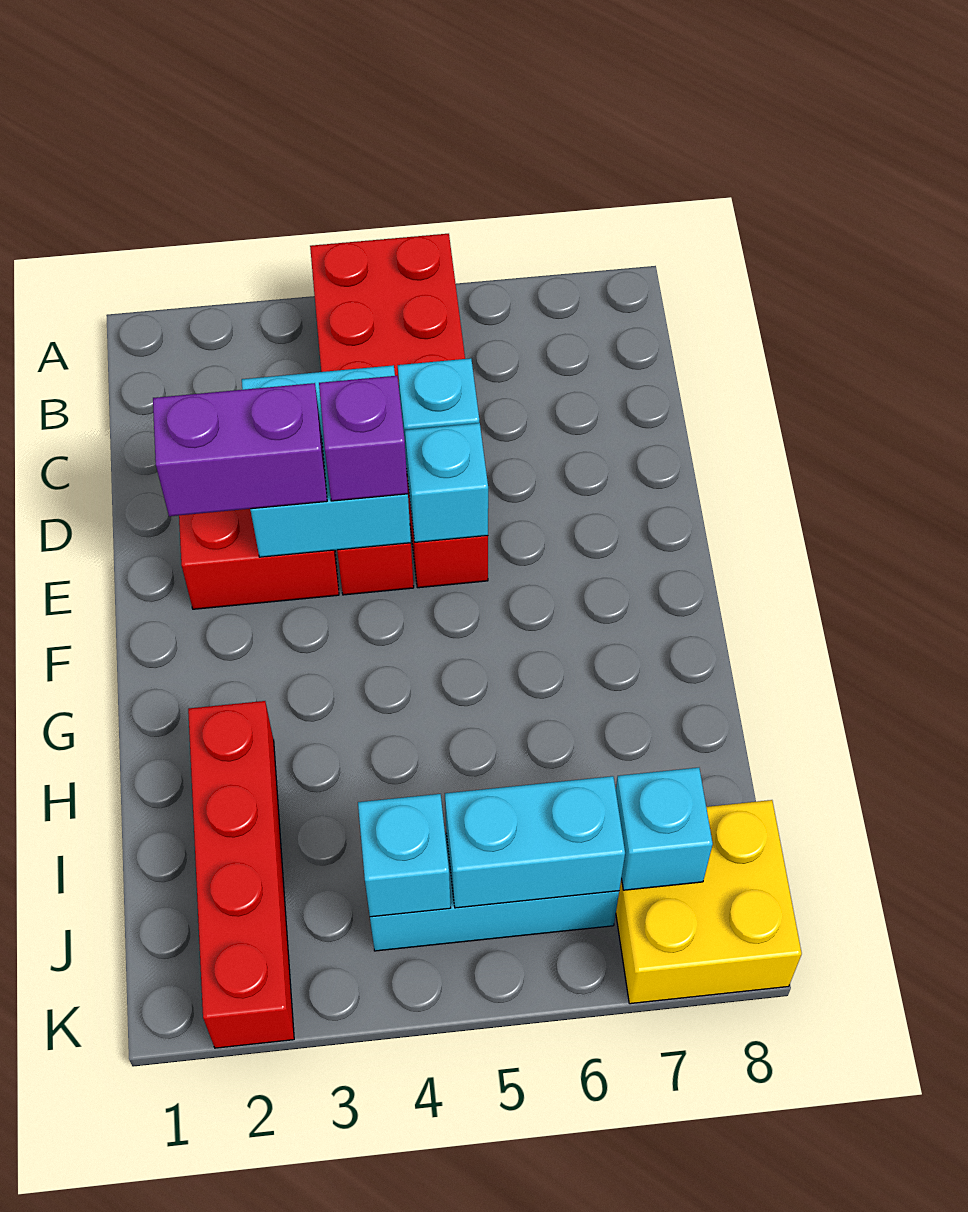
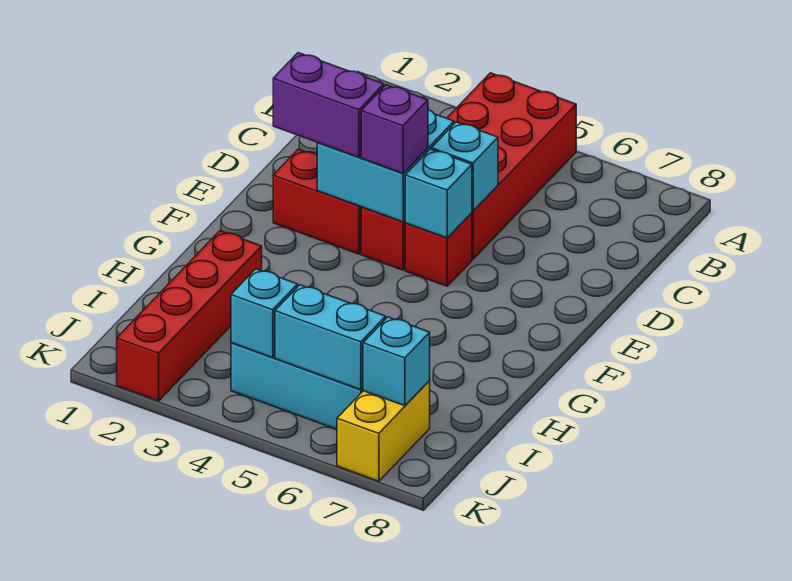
yellow 2x2 brick [616,800,802,1004] -> yellow 1x2 brick [337,380,430,481]

